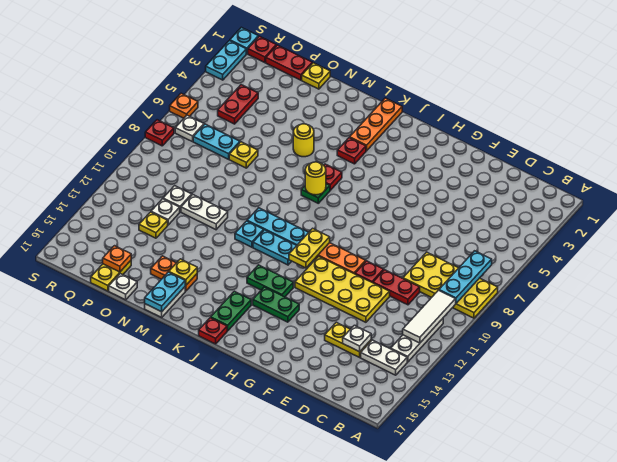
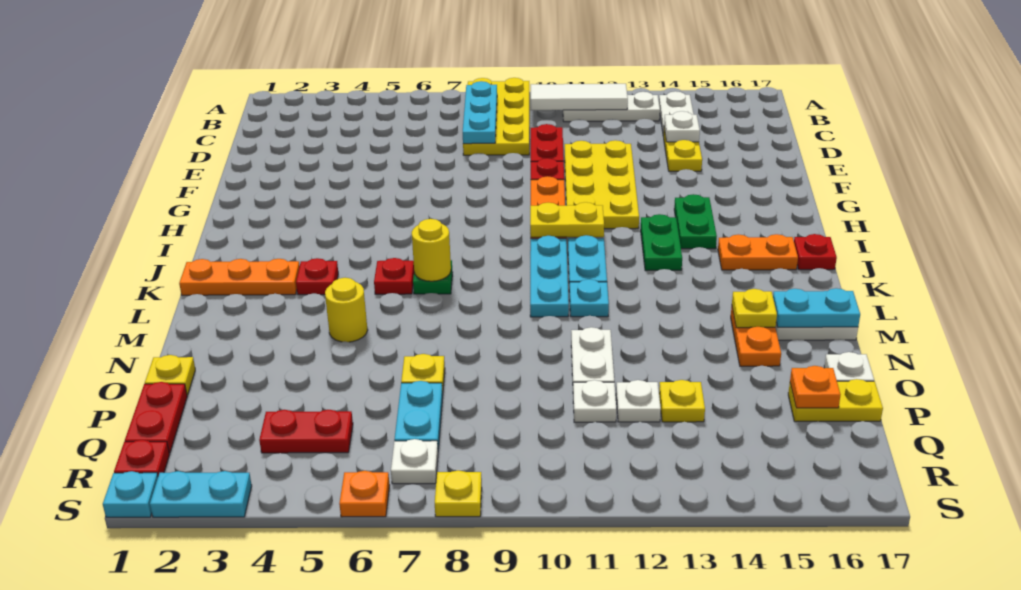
cyan 1x3 plate [439,251,492,303] -> cyan 1x3 plate turned to [463,81,497,144]
green 1x2 plate [211,291,251,331] -> orange 1x2 plate [718,234,798,270]
red 1x1 plate [145,120,174,146] -> yellow 1x1 plate [435,470,482,517]

